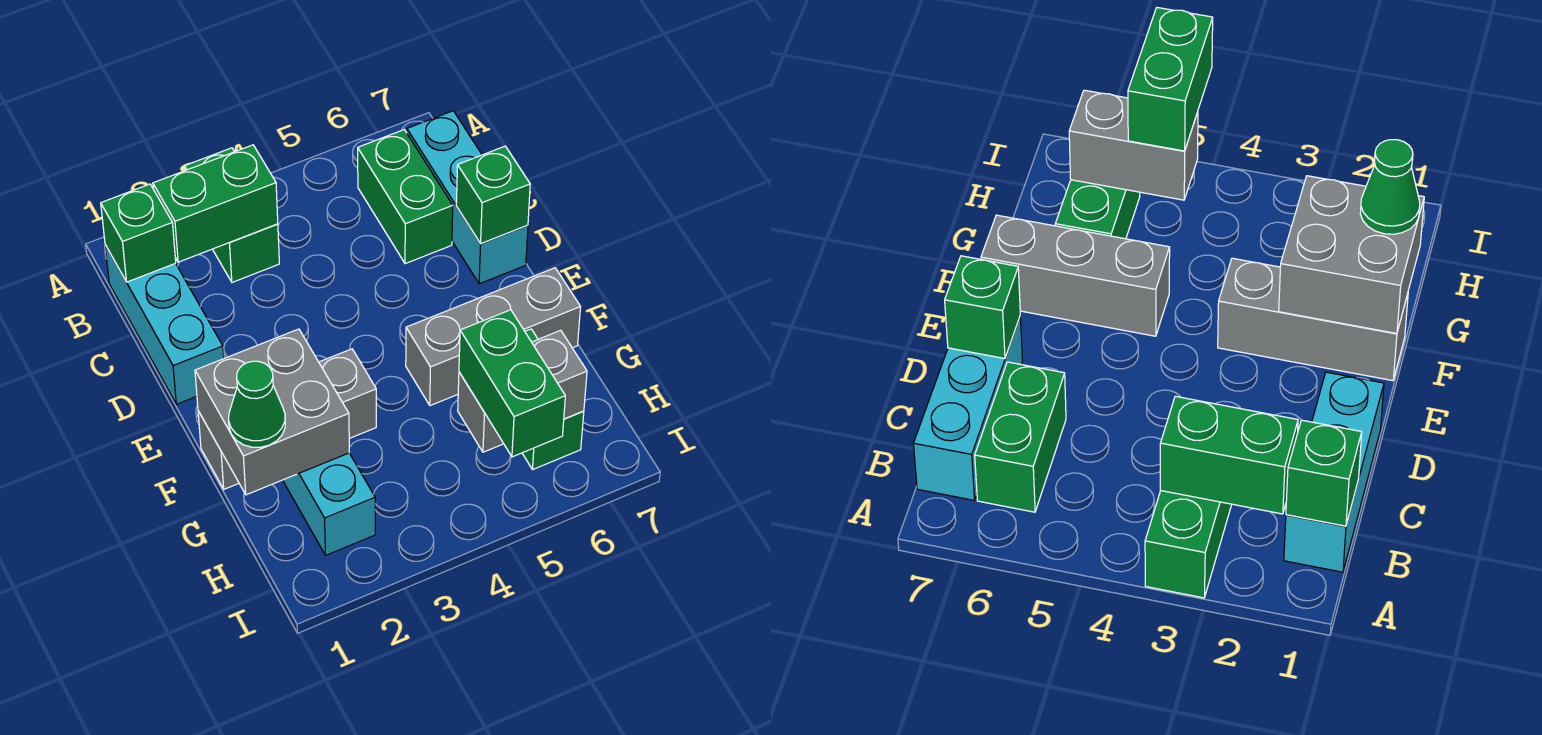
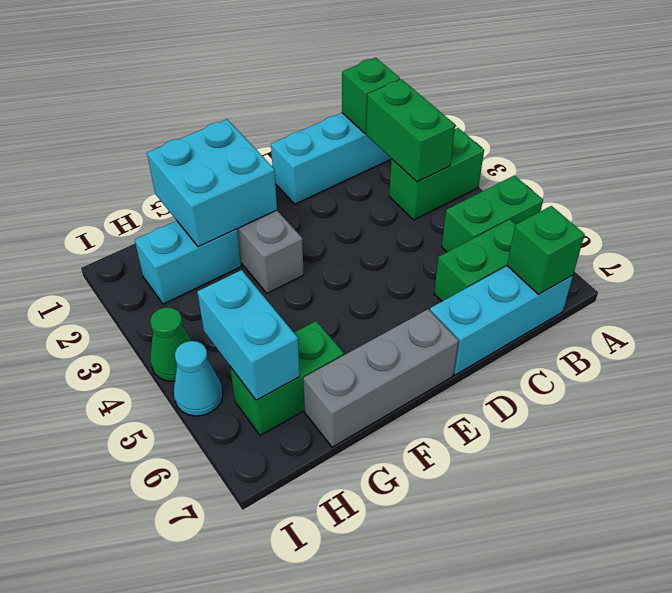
green 1x1 brick [456,146,530,243] -> green 1x1 brick moved to [507,206,585,294]
grey 2x2 brick [195,329,349,495] -> cyan 2x2 brick [147,119,277,247]
grey 1x3 brick [406,268,580,406] -> grey 1x3 brick turned to [303,309,459,447]
green 1x1 cone [229,361,285,447] -> green 1x1 cone moved to [150,308,191,381]
grey 1x2 brick [458,330,587,452] -> cyan 1x2 brick [197,270,300,400]
green 1x2 brick [459,310,565,457] -> green 1x2 brick moved to [442,175,543,252]
none -> cyan 1x1 cone [174,341,223,416]

